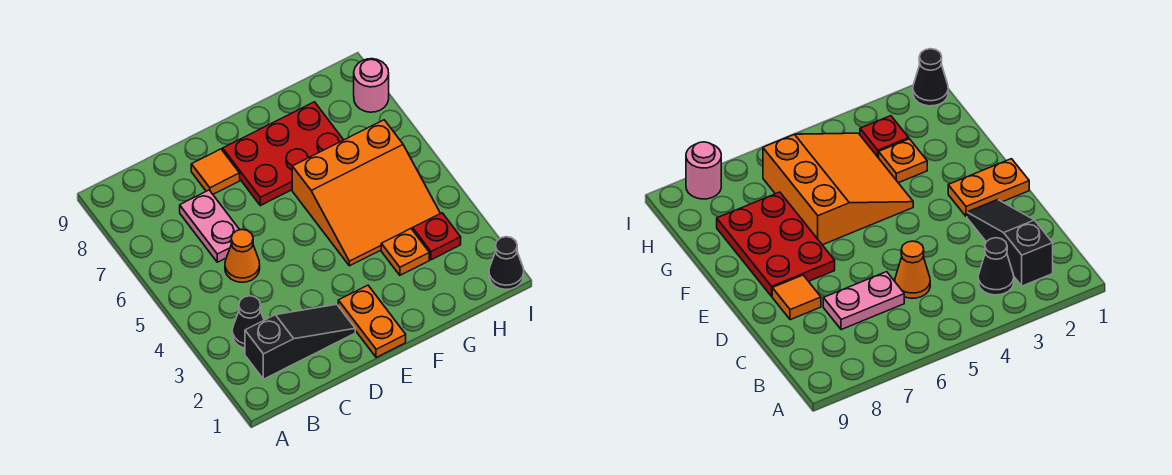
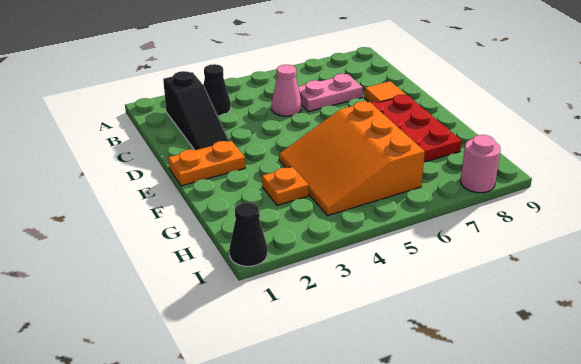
orange 1x1 cone [225,230,260,282] -> pink 1x1 cone [272,65,302,116]
red 1x1 plate [413,213,461,260] -> none

